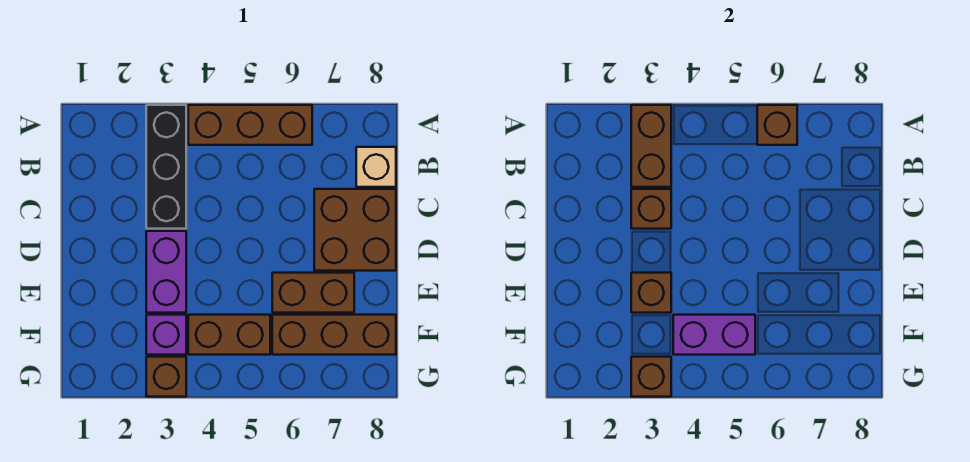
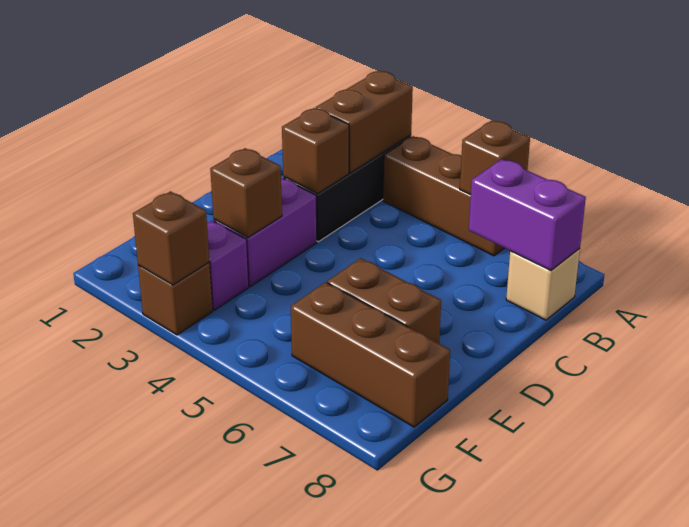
brown 2x2 brick [314,189,396,271] -> none
brown 1x2 brick [188,315,270,355] -> none
purple 1x2 brick [673,315,755,355] -> purple 1x2 brick moved to [469,159,586,270]

